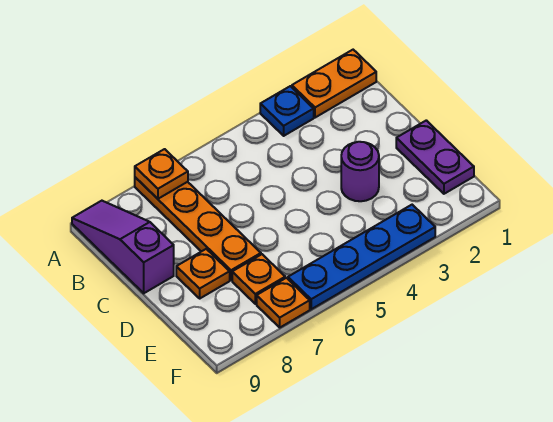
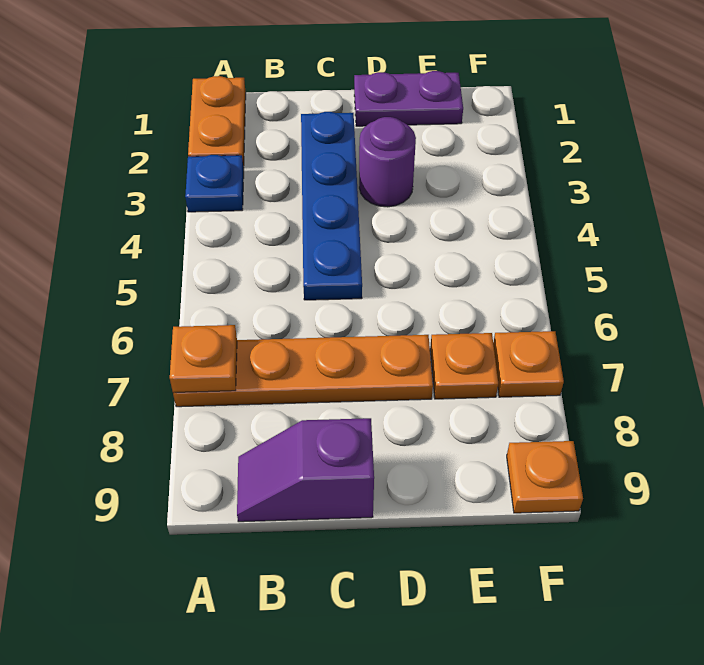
purple 1x3 slope [72,201,174,293] -> purple 1x2 slope [237,418,374,522]
orange 1x1 plate [176,249,230,298] -> orange 1x1 plate moved to [507,441,583,513]
blue 1x4 plate [288,205,435,309] -> blue 1x4 plate moved to [301,112,362,300]

